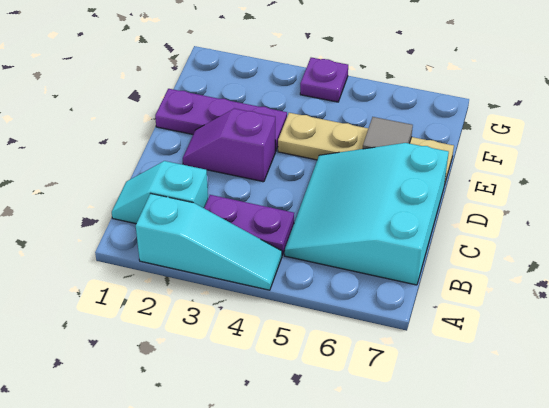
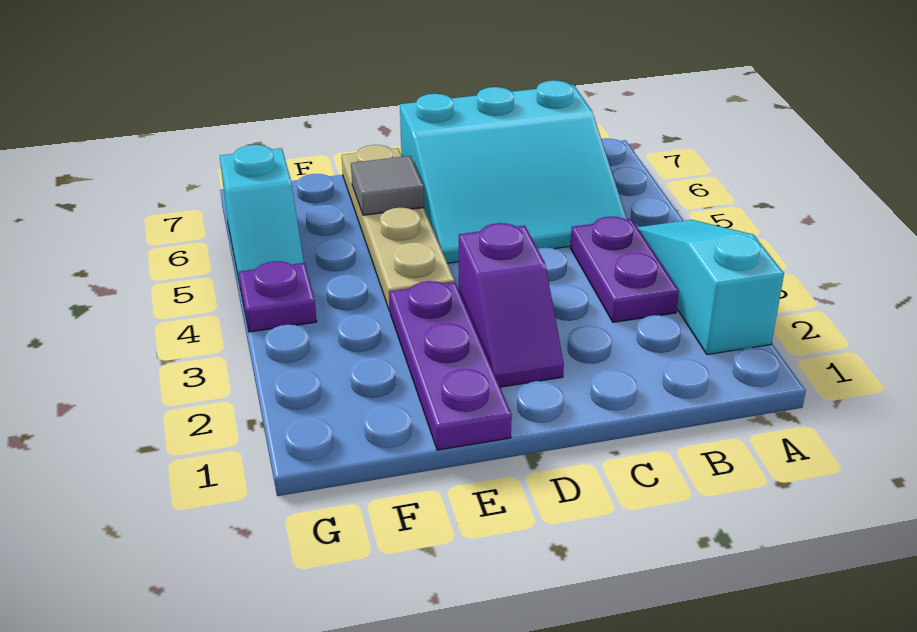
cyan 1x2 slope [112,161,208,224] -> cyan 1x2 slope moved to [220,145,304,288]

